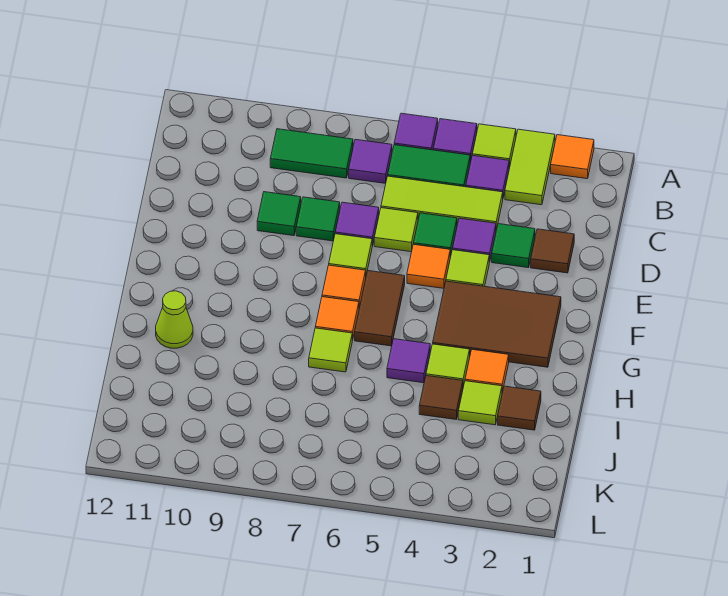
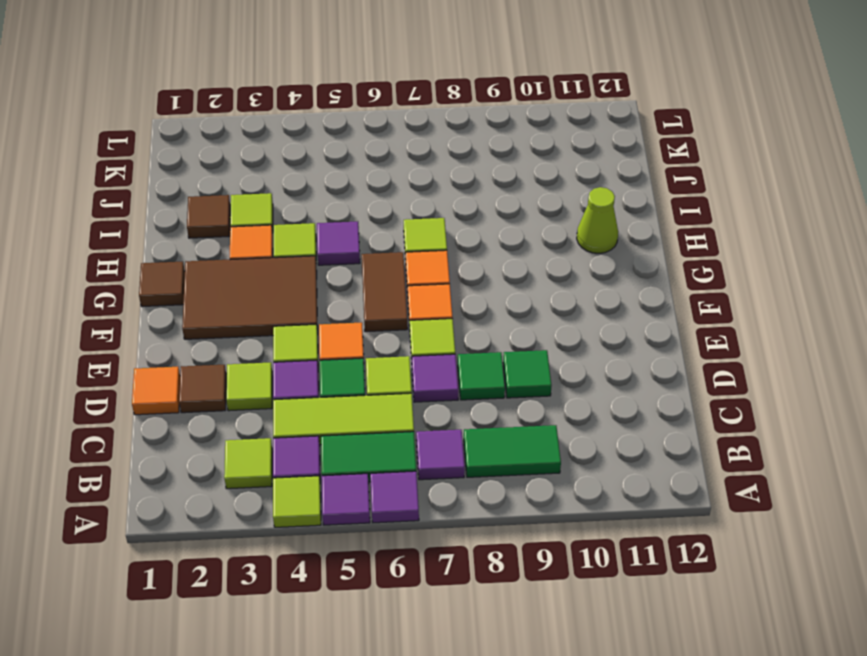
orange 1x1 tile [551,135,594,179] -> orange 1x1 tile moved to [132,367,180,415]
lime 1x2 tile [505,129,555,205] -> lime 1x1 tile [224,438,272,489]
green 1x1 tile [492,224,535,268] -> lime 1x1 tile [226,362,272,411]
brown 1x1 tile [419,376,463,419] -> brown 1x1 tile moved to [139,262,185,307]

